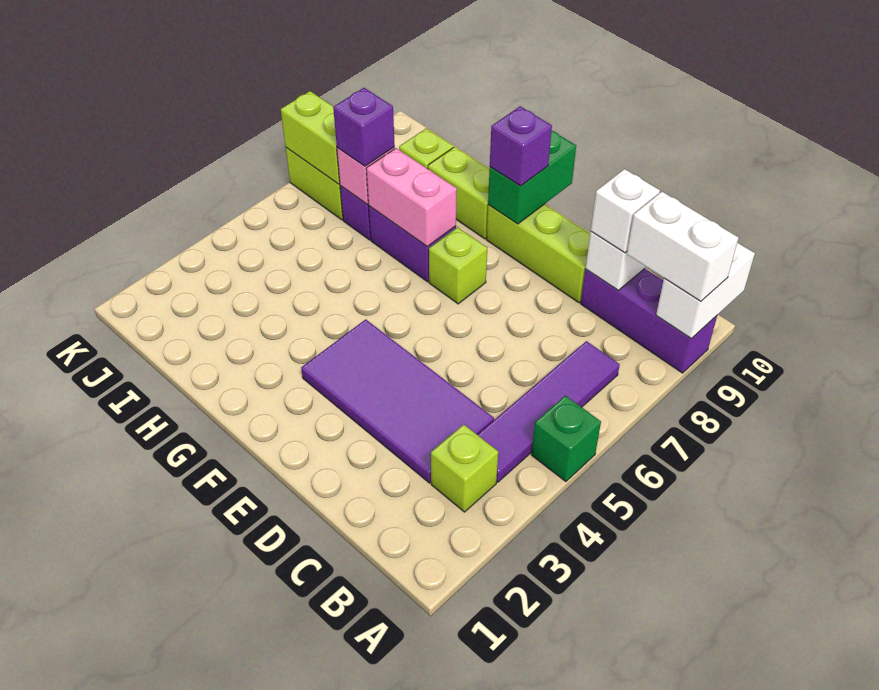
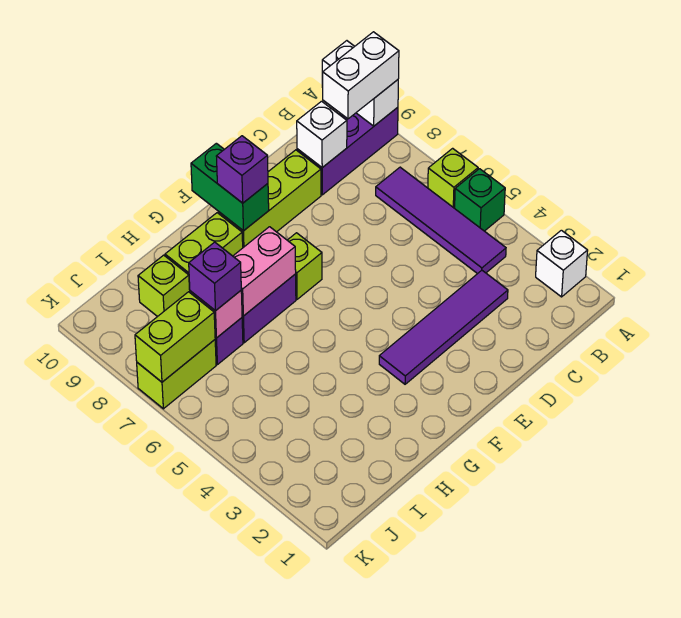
lime 1x1 brick [431,424,498,512] -> lime 1x1 brick moved to [428,148,478,208]
purple 2x4 tile [301,319,494,483] -> purple 1x4 tile [379,270,508,384]
white 1x1 brick [591,169,660,253] -> white 1x1 brick moved to [536,230,588,297]

